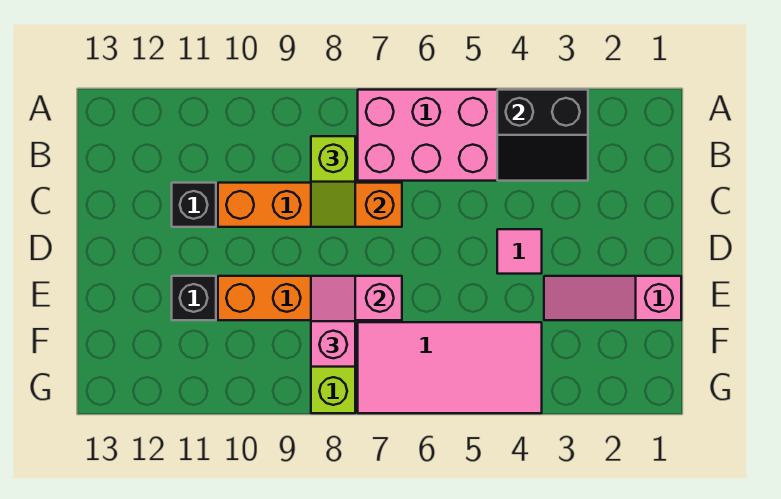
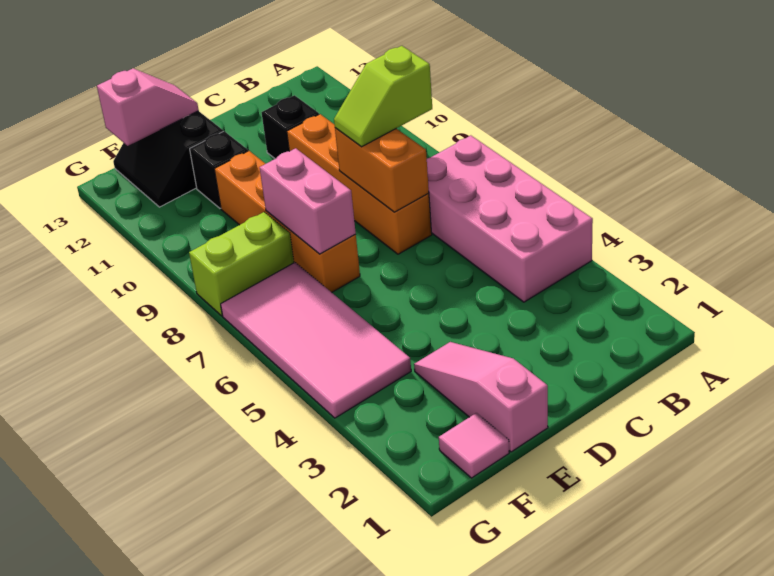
black 2x2 slope [497,90,588,181] -> black 2x2 slope moved to [113,111,223,207]
pink 1x1 tile [497,229,542,274] -> pink 1x1 tile moved to [439,413,509,478]
pink 1x2 slope [311,276,355,367] -> pink 1x2 slope moved to [97,69,199,146]

